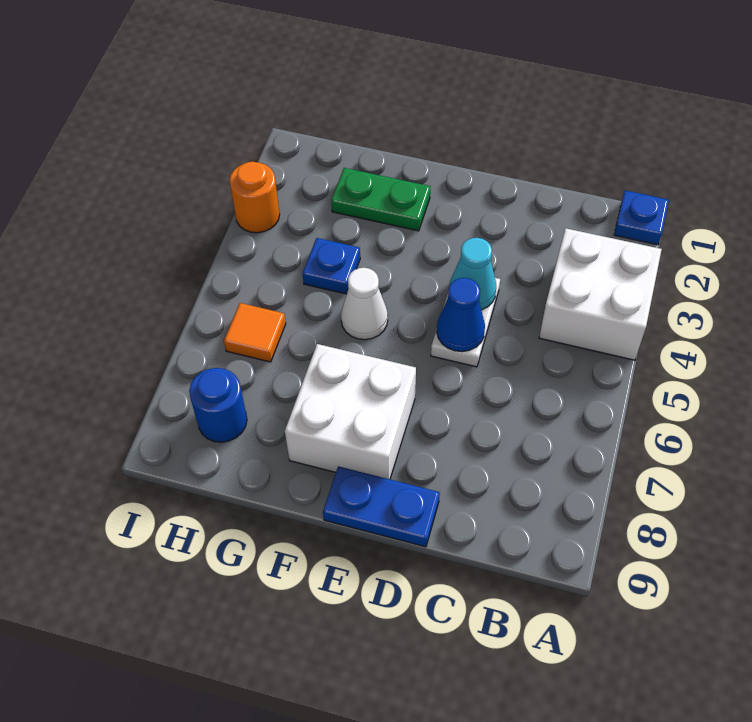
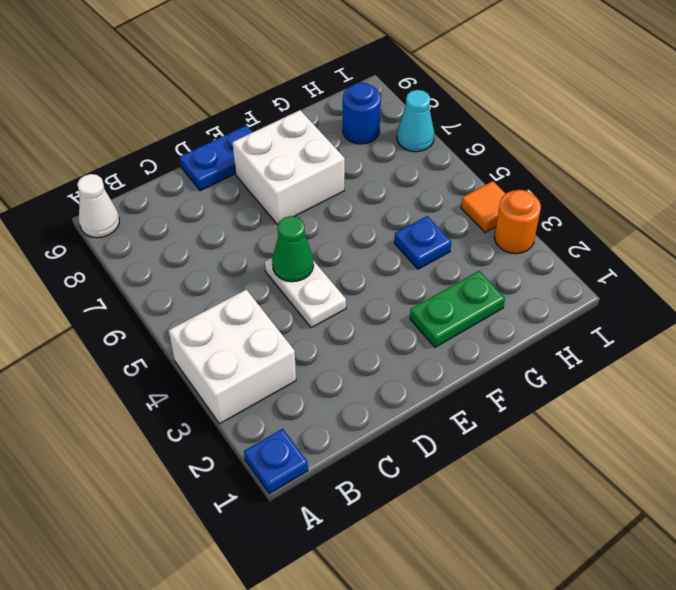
cyan 1x1 cone [450,238,496,310] -> cyan 1x1 cone moved to [397,90,434,152]
blue 1x1 cone [437,278,485,352] -> green 1x1 cone [272,216,314,282]
white 1x1 cone [341,268,388,340] -> white 1x1 cone moved to [77,174,119,238]
orange 1x1 tile [224,303,286,362] -> orange 1x1 tile moved to [461,181,506,232]

